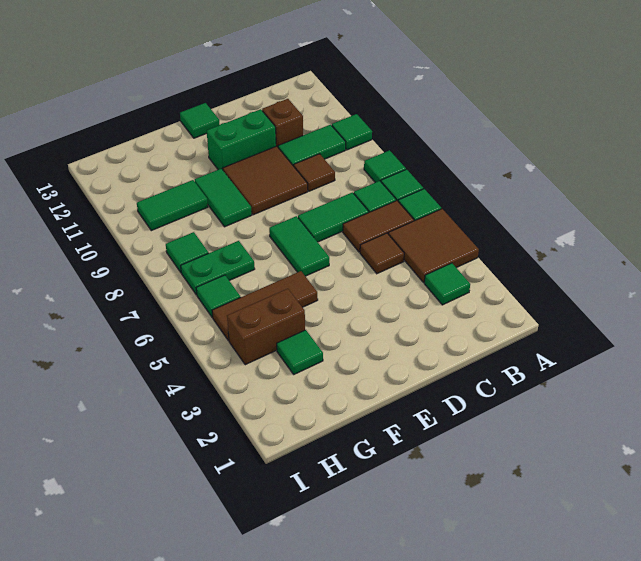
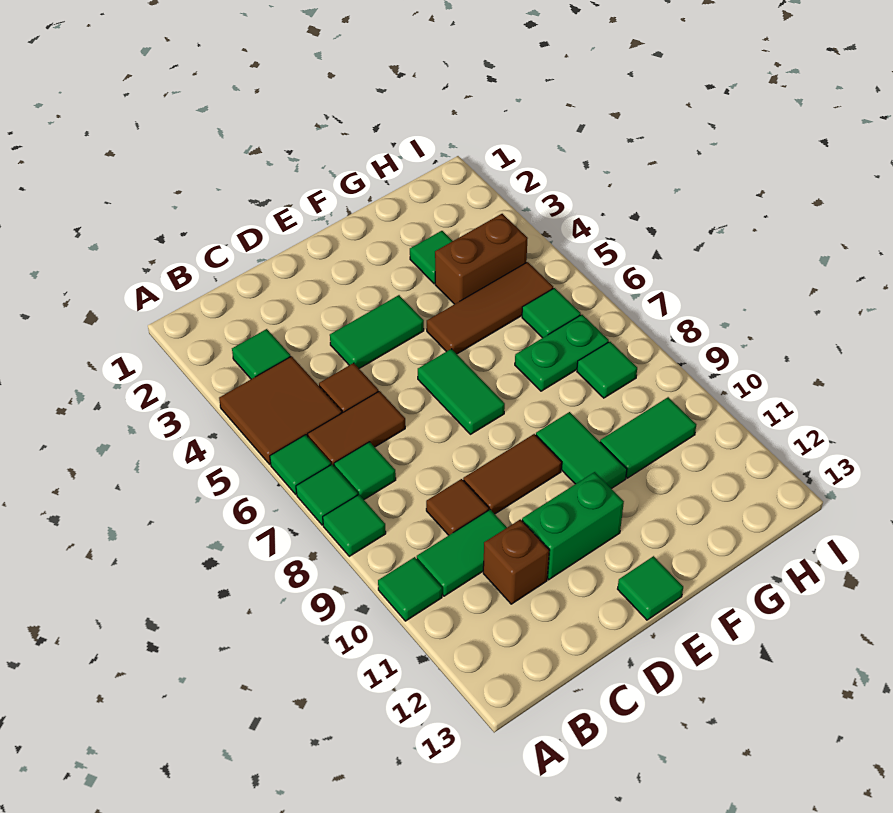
green 1x2 tile [298,192,369,242] -> green 1x2 tile moved to [330,295,424,368]
brown 2x2 tile [223,146,308,215] -> brown 1x2 tile [463,434,562,514]

